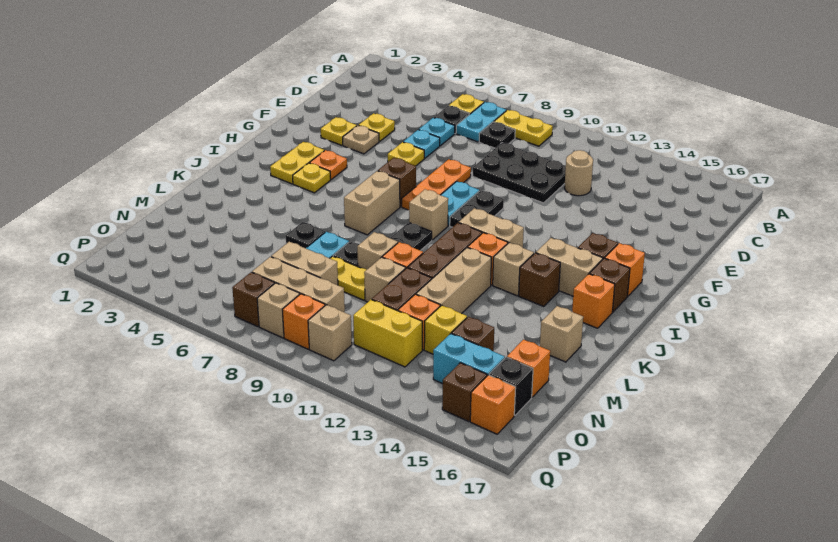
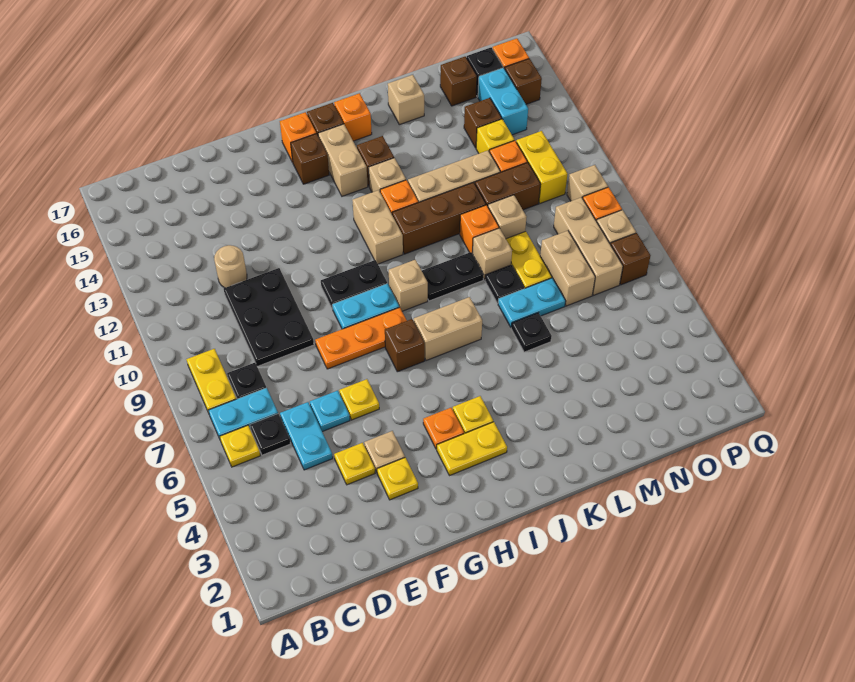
cyan 1x1 plate [419,118,455,146] -> cyan 1x2 plate [280,402,333,470]
orange 1x1 brick [507,340,550,397] -> brown 1x1 brick [440,56,477,106]

